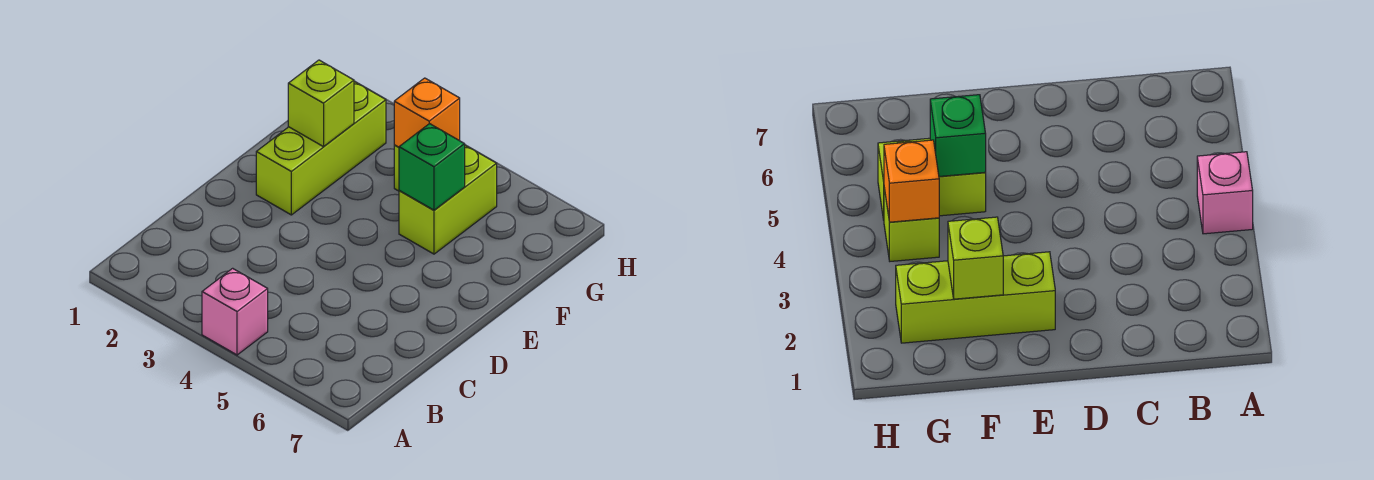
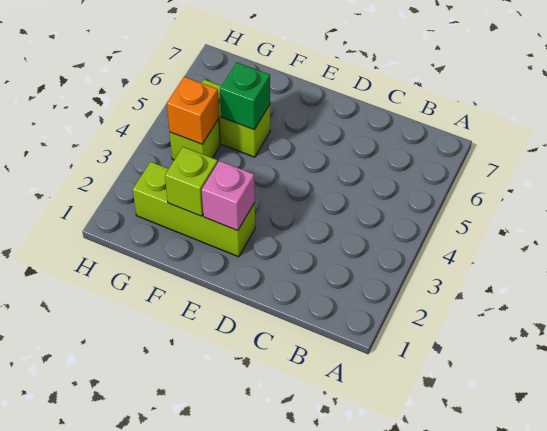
pink 1x1 brick [202,268,268,355] -> pink 1x1 brick moved to [202,161,255,231]

